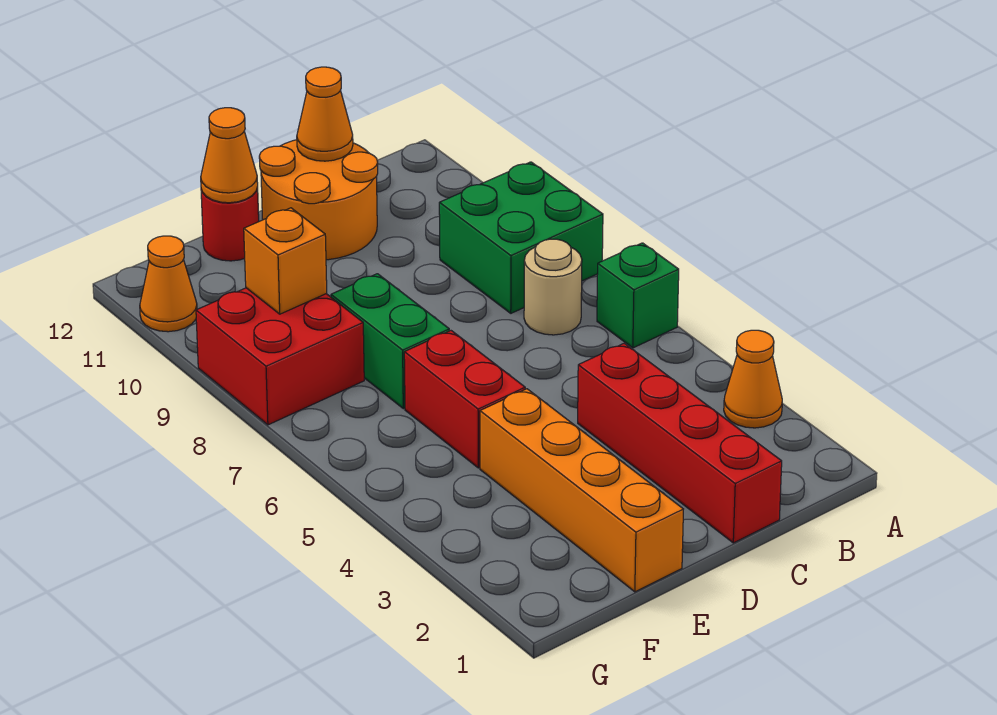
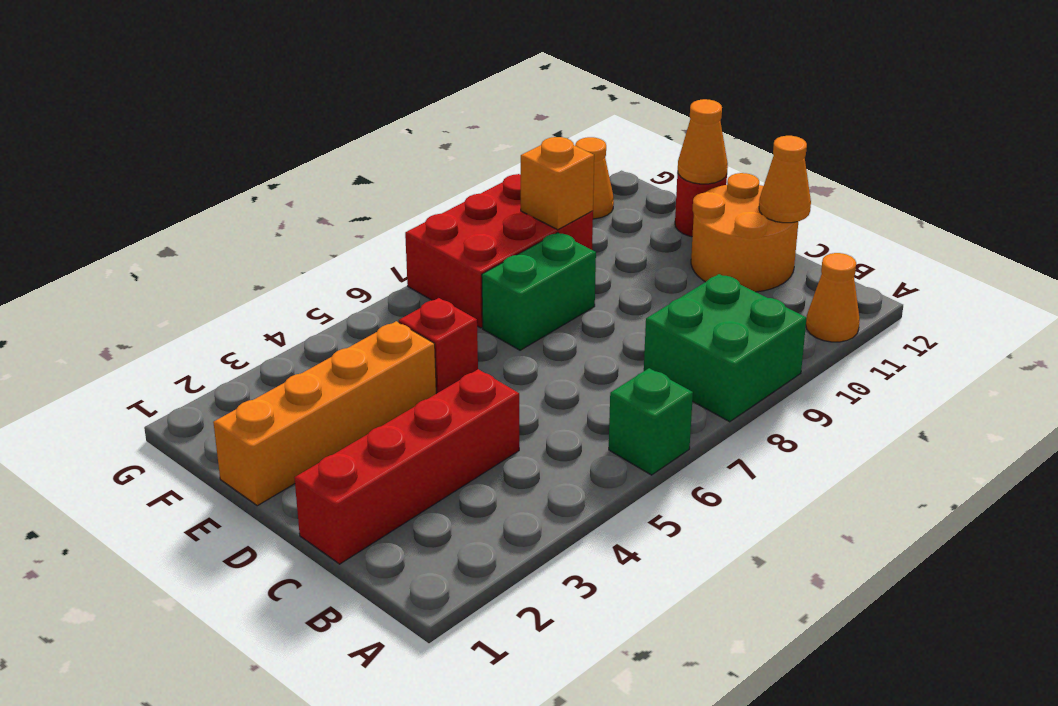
orange 1x1 cone [724,330,782,428] -> orange 1x1 cone moved to [806,253,860,342]
tan 1x1 round brick [524,239,582,335] -> none
red 1x2 brick [404,331,525,468] -> red 1x1 brick [399,298,478,394]
red 2x2 brick [196,288,364,425] -> red 2x3 brick [405,174,593,328]

